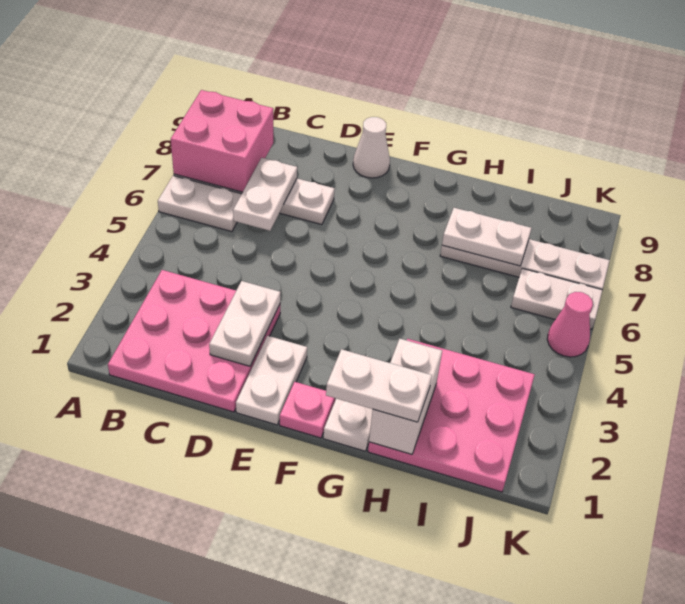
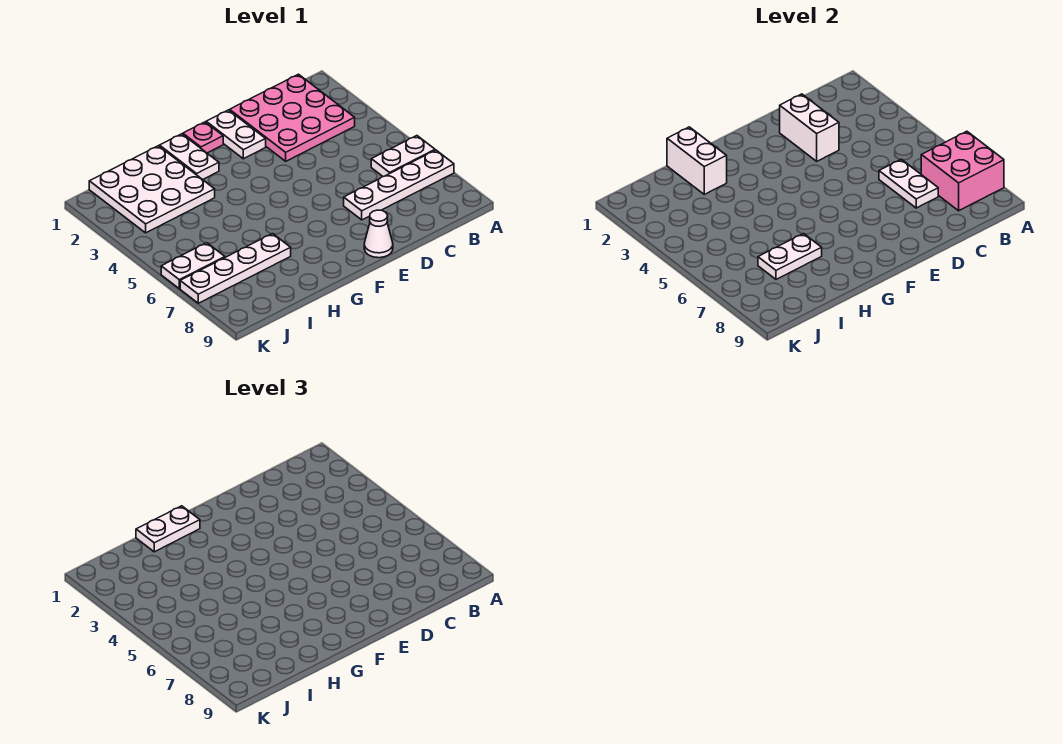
white 1x2 plate [209,281,281,366] -> white 1x2 brick [780,94,839,161]
pink 3x3 plate [368,339,535,492] -> white 3x3 plate [89,146,215,233]
pink 1x1 cone [547,292,593,357] -> none

